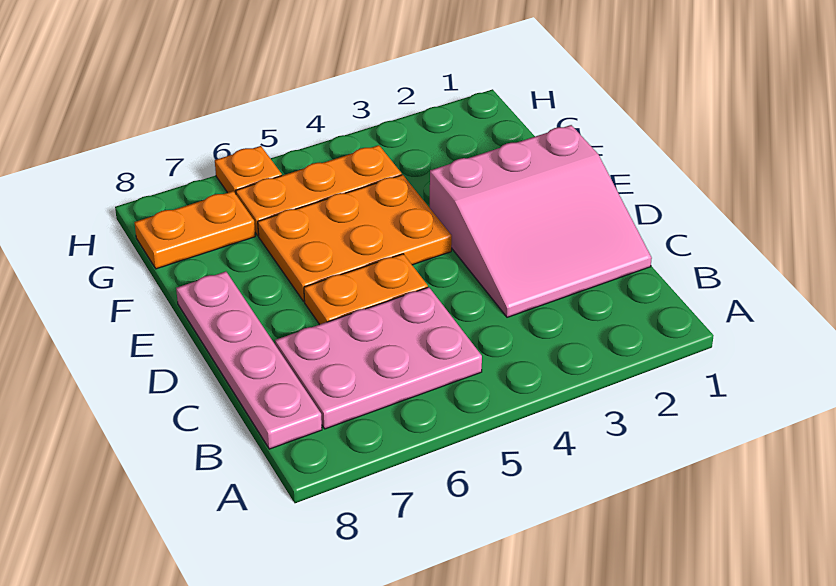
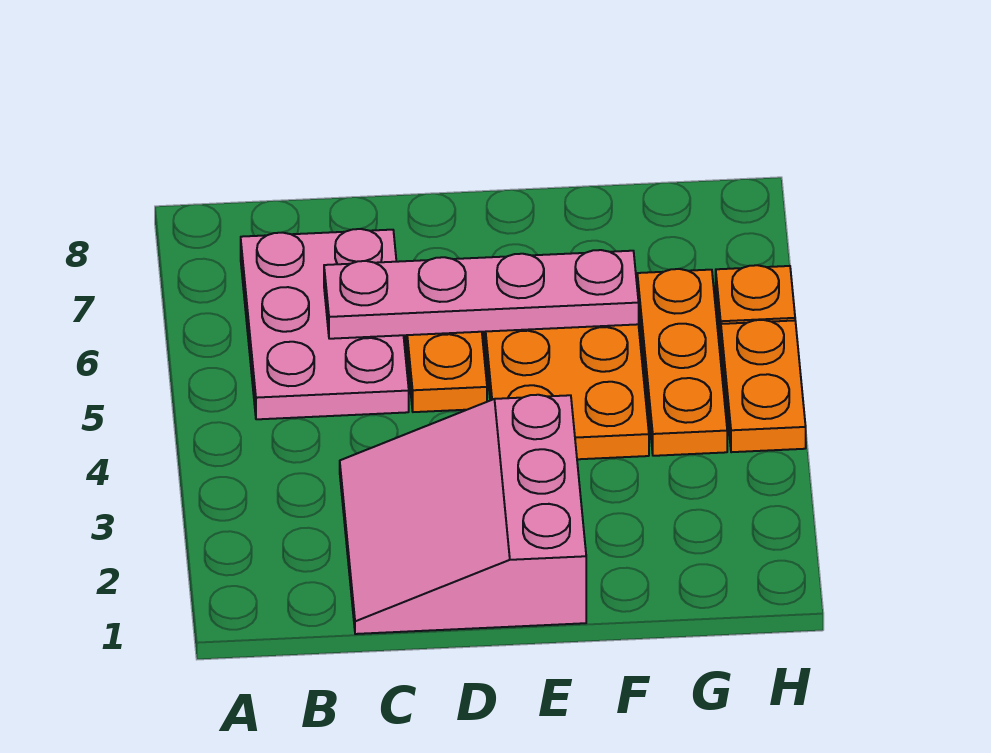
pink 1x4 plate [176,272,322,449] -> pink 1x4 plate moved to [324,250,639,339]
orange 1x2 plate [134,191,255,269] -> orange 1x2 plate moved to [721,320,806,452]

